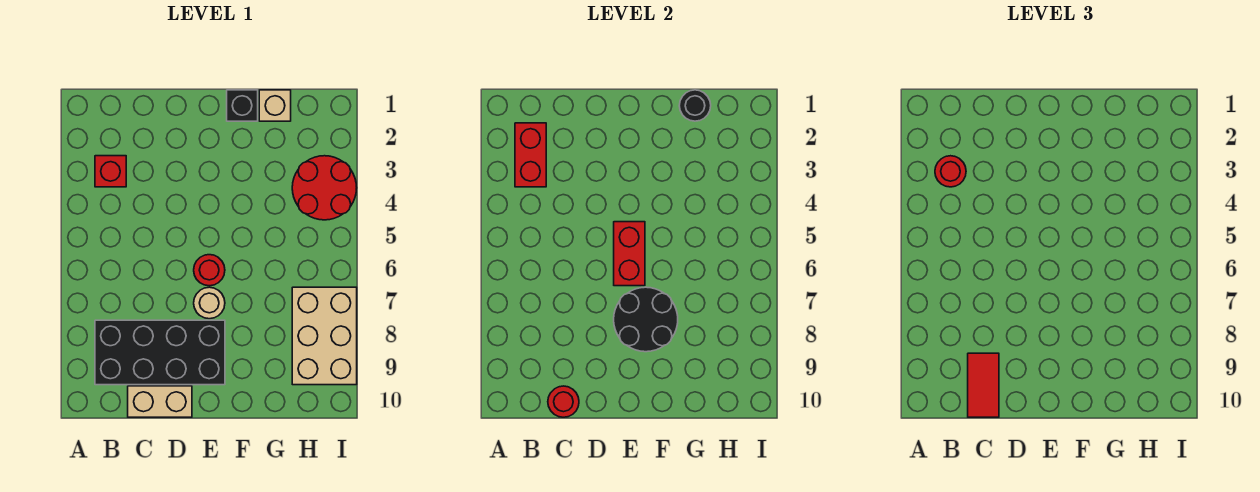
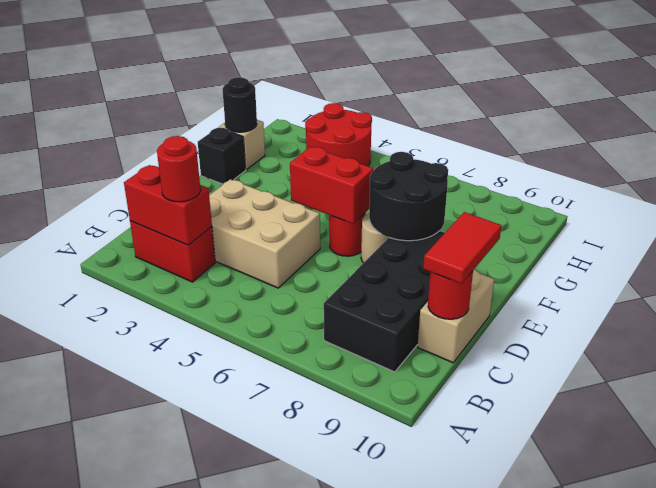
red 1x1 brick [95,156,126,187] -> red 1x2 brick [130,221,215,282]
red 1x2 tile [968,353,999,417] -> red 1x2 tile turned to [423,212,501,284]
tan 2x3 brick [292,287,357,385] -> tan 2x3 brick moved to [209,179,320,288]

